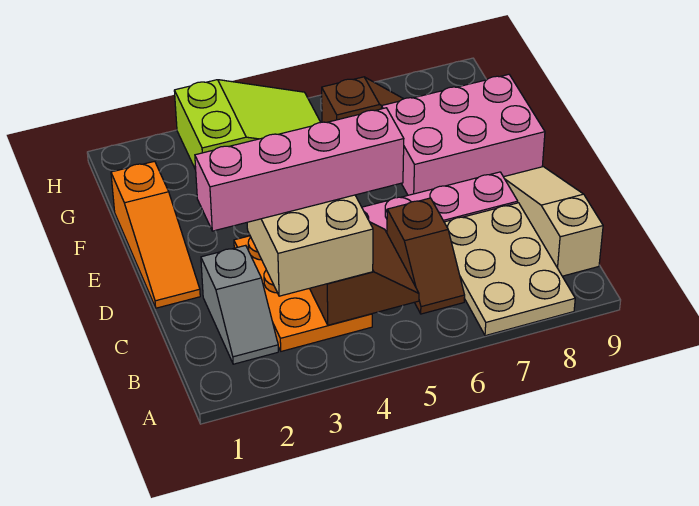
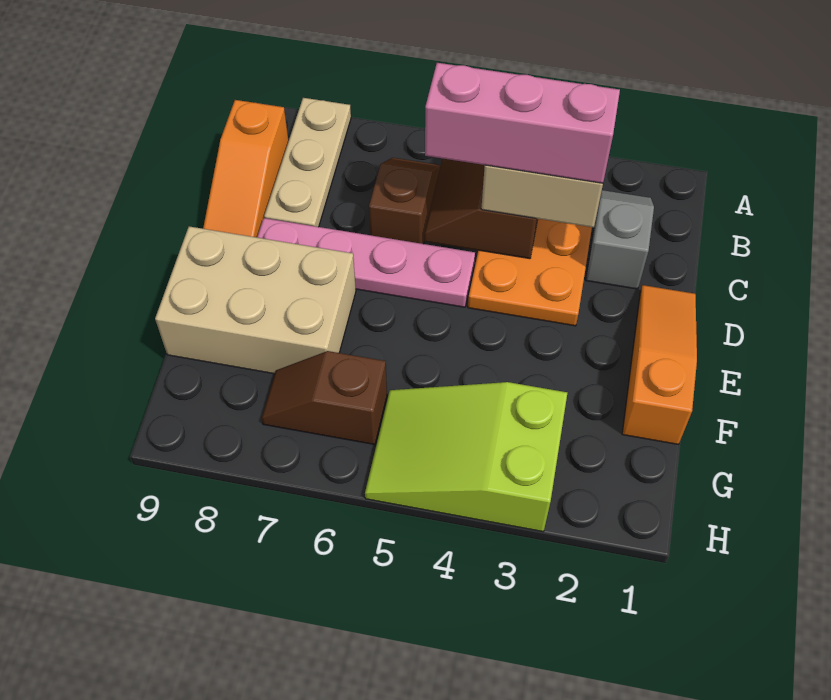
tan 2x3 plate [444,203,575,336] -> tan 1x3 plate [264,98,351,227]
tan 1x3 slope [504,167,603,276] -> orange 1x3 slope [203,100,289,237]
pink 1x4 brick [195,108,404,231] -> pink 1x3 brick [425,63,620,183]
pink 2x3 brick [381,74,545,195] -> tan 2x3 brick [155,226,356,374]

